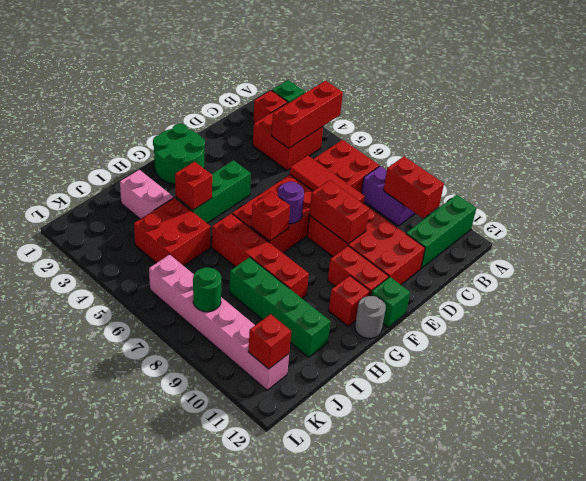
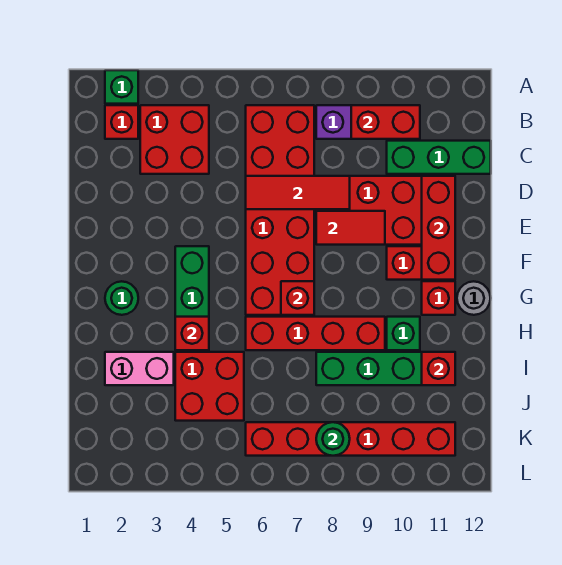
red 1x3 brick [272,81,343,148] -> red 1x3 brick moved to [422,176,455,280]
green 1x3 brick [406,195,476,268] -> green 1x3 brick turned to [387,141,491,174]
red 1x2 brick [309,180,369,244] -> red 1x2 tile [316,211,385,245]
green 2x2 round brick [153,124,205,184] -> green 1x1 round brick [105,281,138,315]
purple 1x1 round brick [278,182,304,224] -> none
green 1x1 brick [371,277,410,327] -> green 1x1 brick moved to [387,317,420,350]
pink 1x6 brick [149,254,289,390] -> red 1x6 brick [246,422,455,456]
red 1x1 brick [248,314,291,369] -> red 1x1 brick moved to [422,352,455,385]

